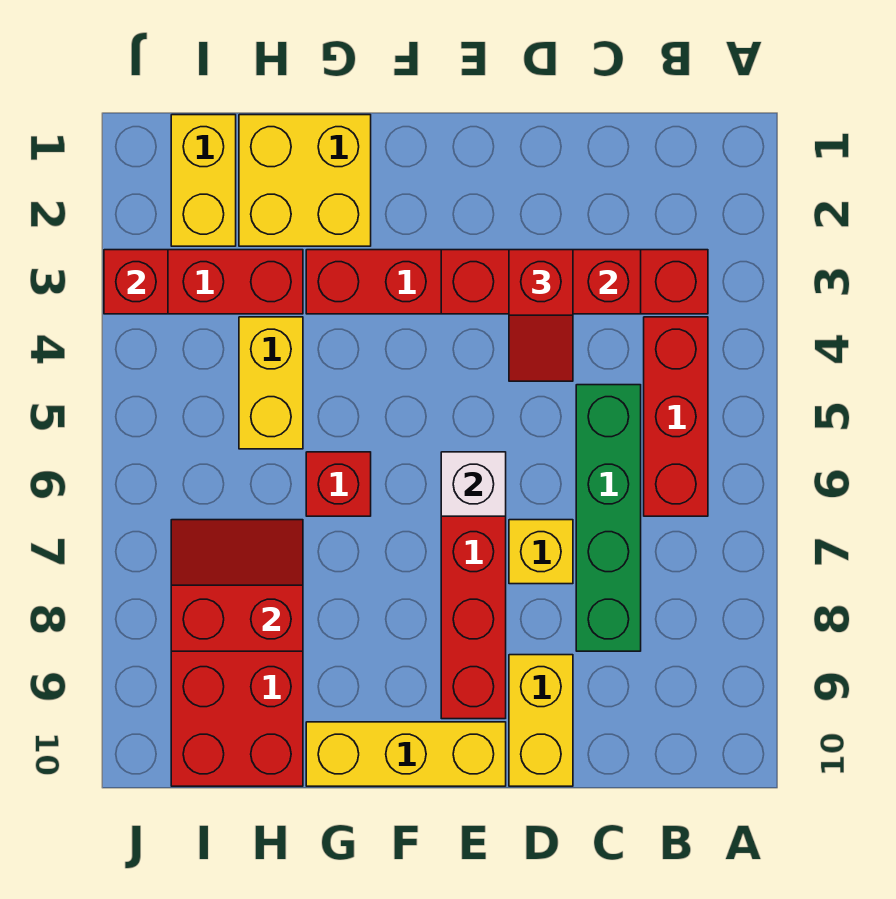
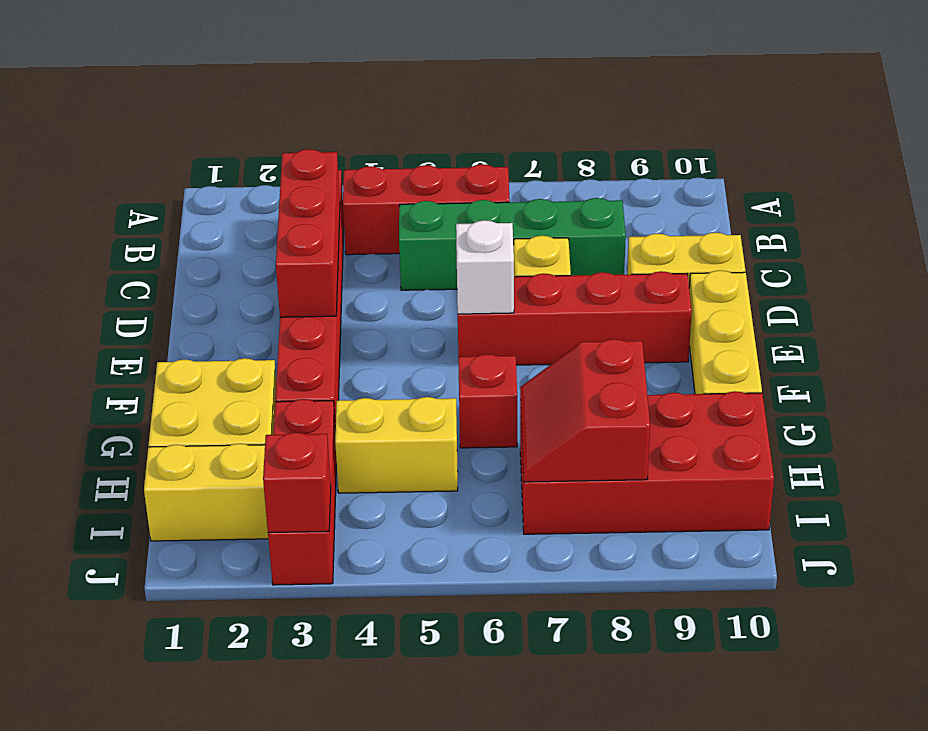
red 1x2 slope [509,250,573,381] -> none

